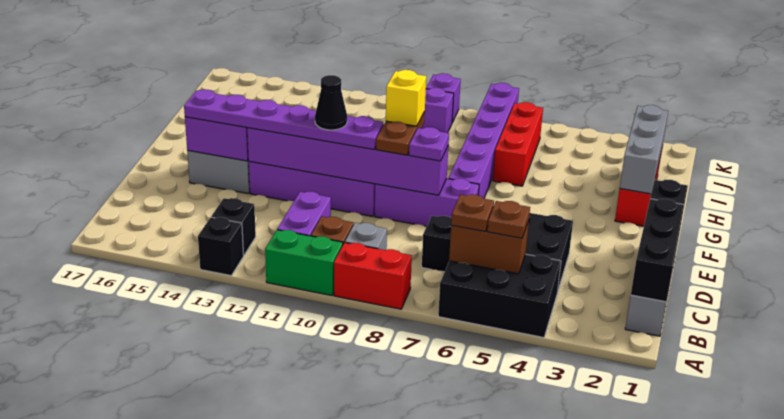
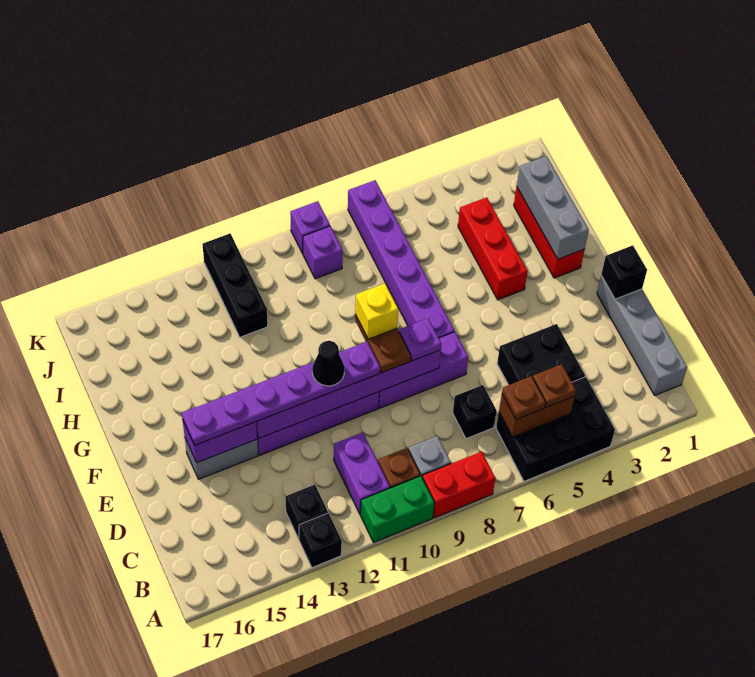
black 1x3 brick [631,199,684,302] -> black 1x3 brick moved to [202,234,268,337]
red 1x3 brick [493,102,543,186] -> red 1x3 brick moved to [458,197,528,300]

